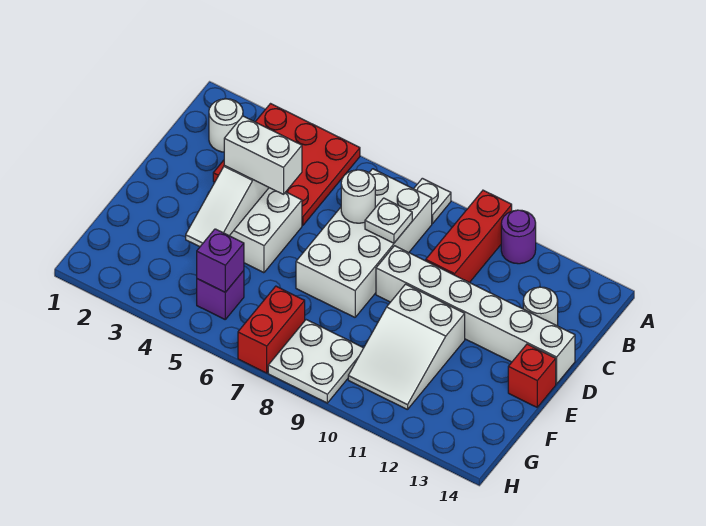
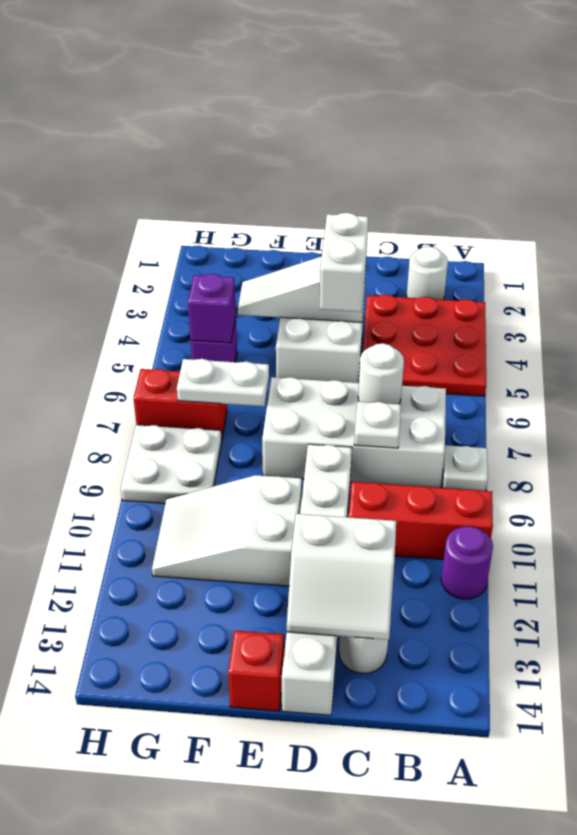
none -> white 2x2 slope [287,514,396,640]
none -> white 1x2 plate [177,359,269,406]

